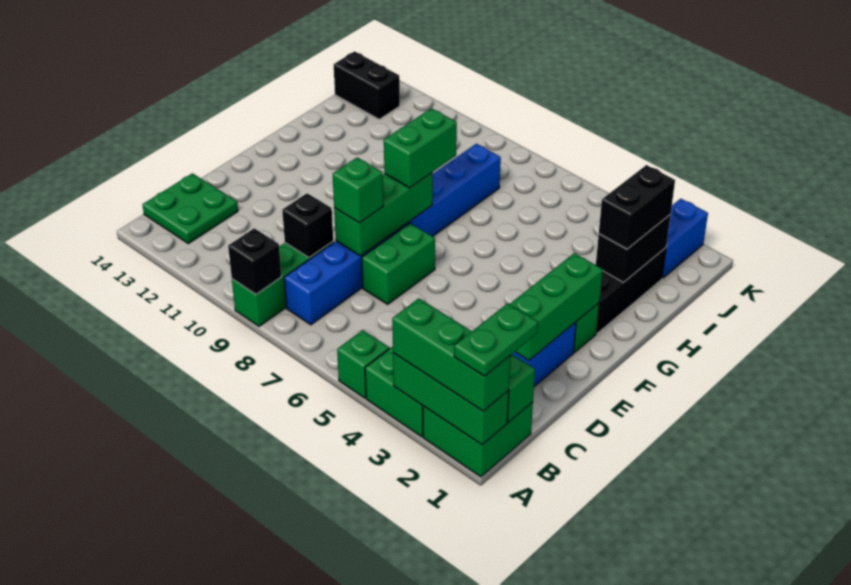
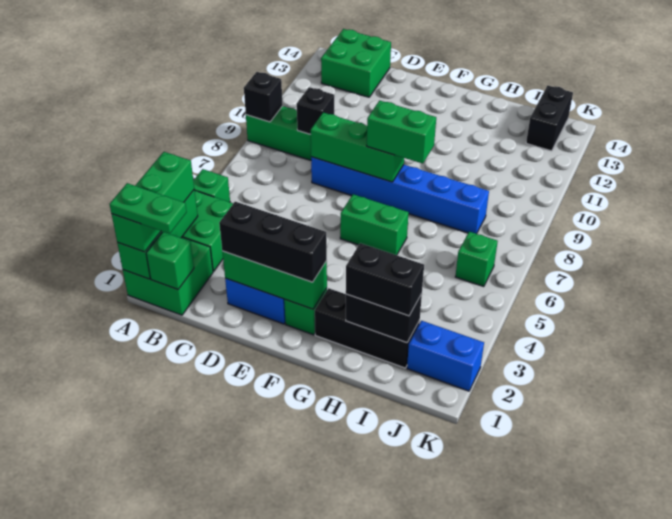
blue 1x8 brick [284,144,501,325] -> blue 1x6 brick [311,157,489,234]
green 2x2 plate [143,173,238,244] -> green 2x2 brick [321,29,391,97]
none -> black 1x3 brick [219,202,327,282]
green 1x2 brick [362,223,435,304] -> green 1x2 brick moved to [340,194,409,255]
green 1x1 brick [333,157,384,223] -> green 1x1 brick moved to [455,232,498,286]

